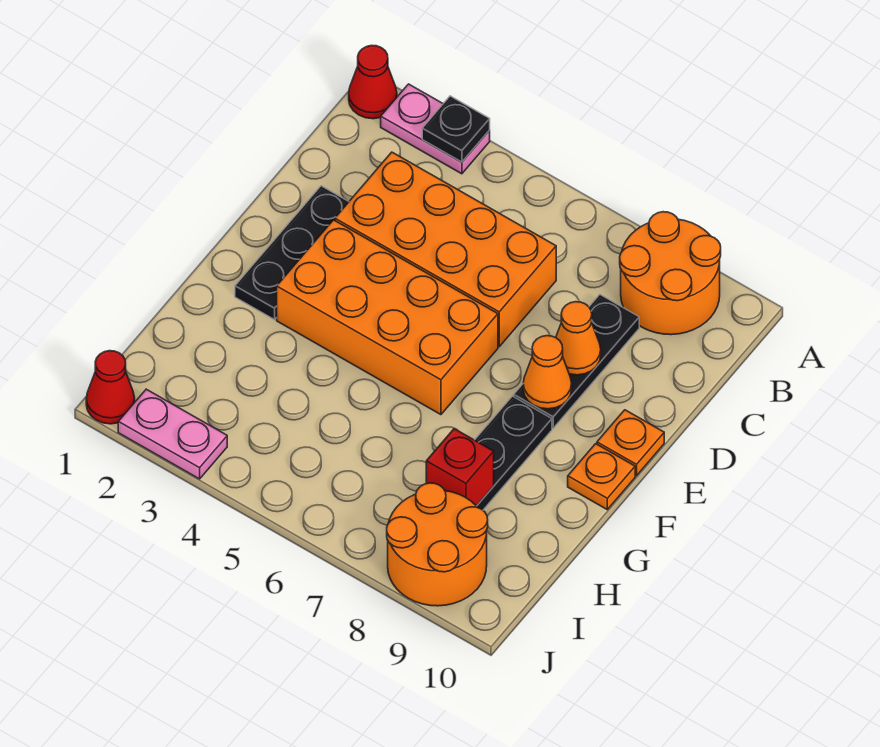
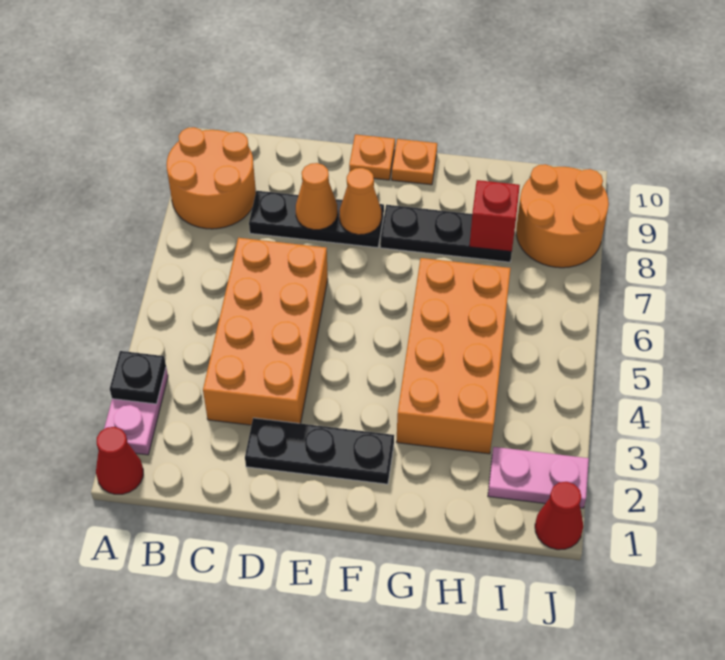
orange 2x4 brick [277,220,498,415] -> orange 2x4 brick moved to [397,258,511,454]
pink 1x2 plate [118,389,227,479] -> pink 1x2 plate turned to [488,447,589,508]

